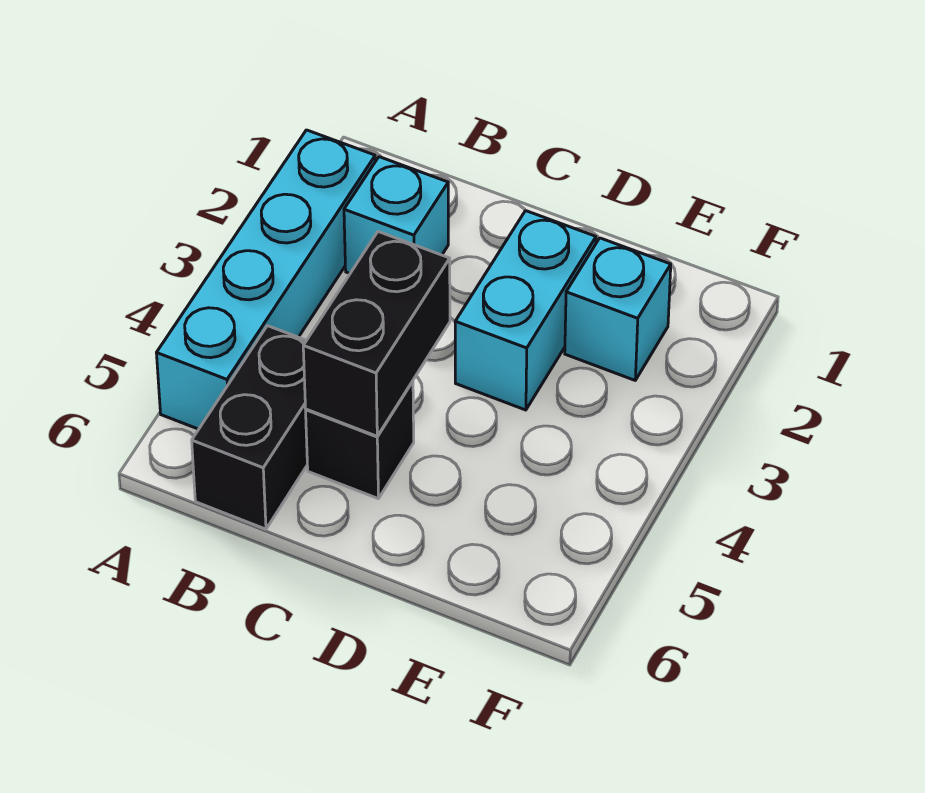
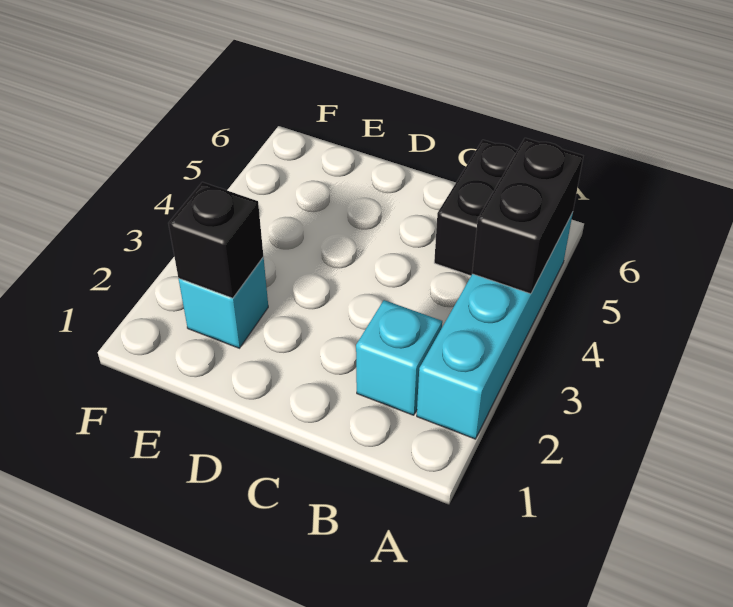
black 1x2 brick [303,232,450,436] -> black 1x2 brick moved to [472,138,583,294]
black 1x1 brick [306,381,414,499] -> black 1x1 brick moved to [168,182,263,298]
cyan 1x2 brick [455,211,596,410] -> none

